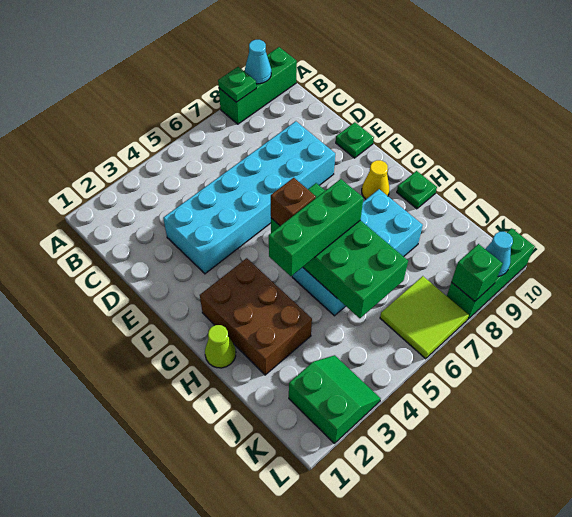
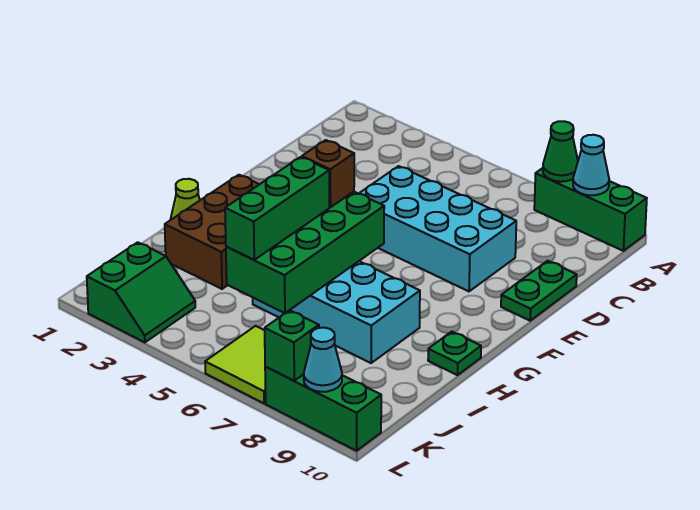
green 1x1 plate [218,67,256,102] -> green 1x1 cone [543,121,578,182]
cyan 2x6 brick [163,121,335,274] -> cyan 2x4 brick [359,166,516,291]
green 1x1 plate [336,122,374,158] -> green 1x2 plate [501,261,577,321]
yellow 1x1 cone [362,160,389,199] -> none
green 1x3 brick [269,179,363,276] -> green 1x3 brick turned to [225,157,329,260]

